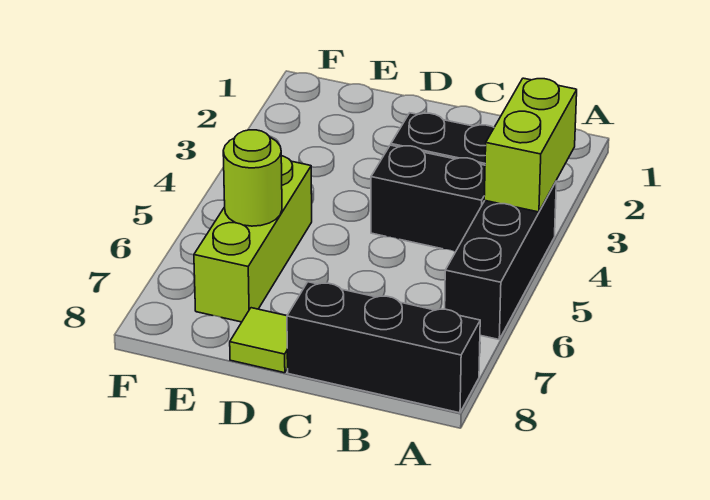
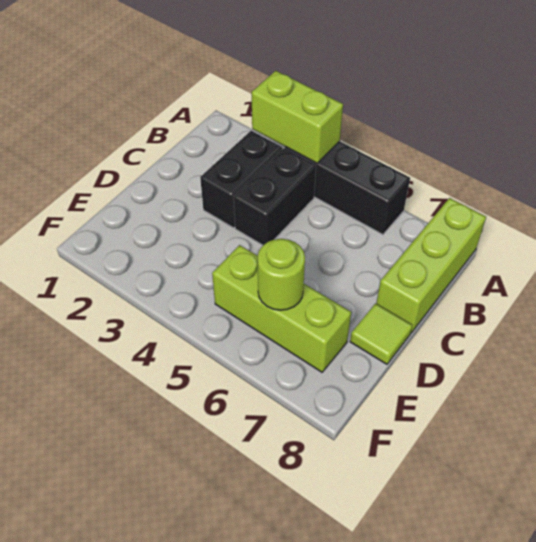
black 1x3 brick [287,282,480,413] -> lime 1x3 brick [376,198,486,333]

